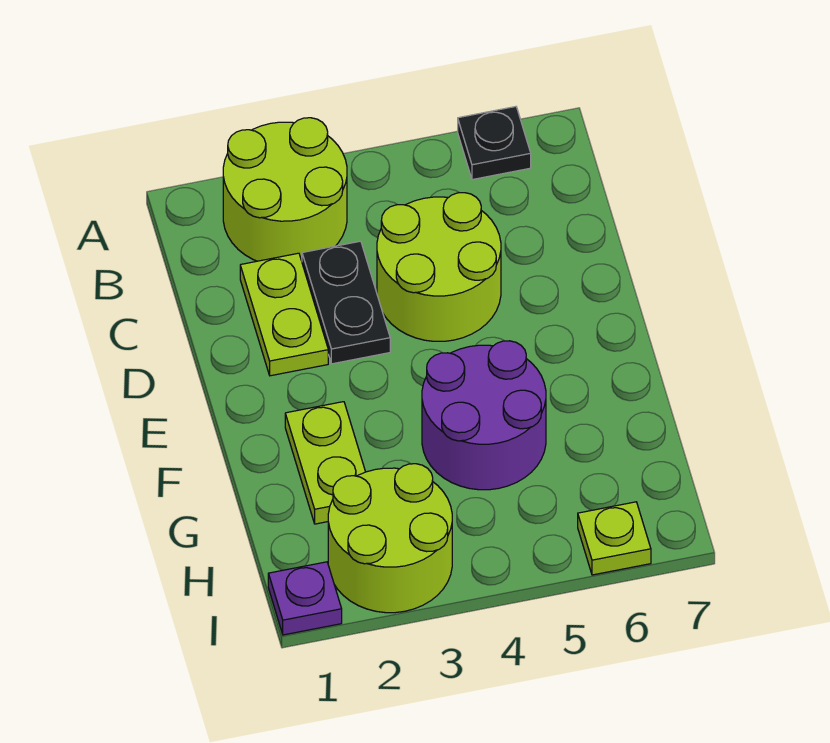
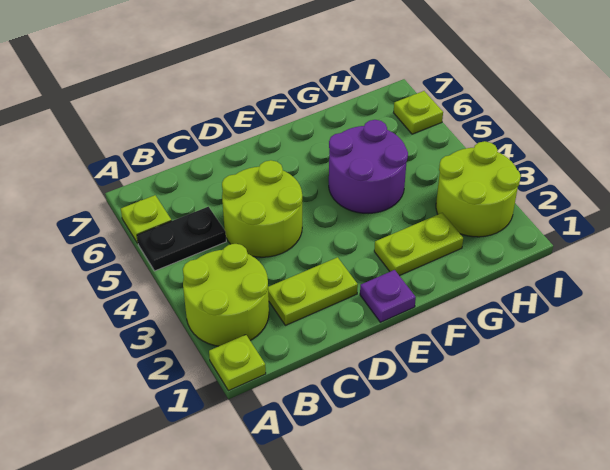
none -> lime 1x1 plate [209,335,266,391]
black 1x1 plate [458,107,531,180] -> lime 1x1 plate [121,195,171,243]
black 1x2 plate [302,241,390,364] -> black 1x2 plate moved to [137,207,226,271]
purple 1x1 plate [268,562,342,635] -> purple 1x1 plate moved to [360,270,416,322]

